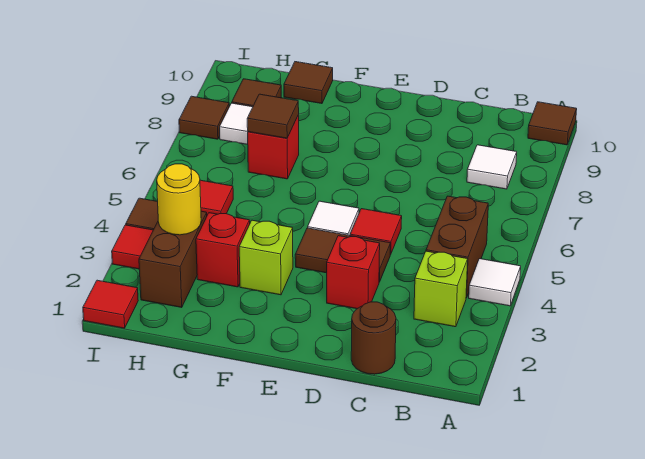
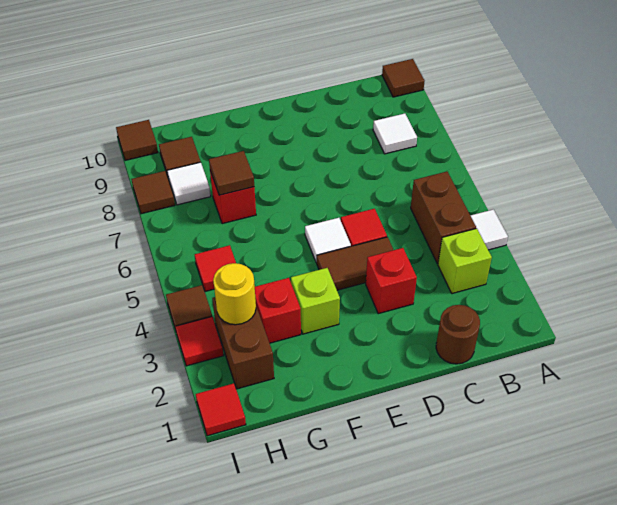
brown 1x1 tile [284,62,333,104] -> brown 1x1 tile moved to [116,120,158,160]

